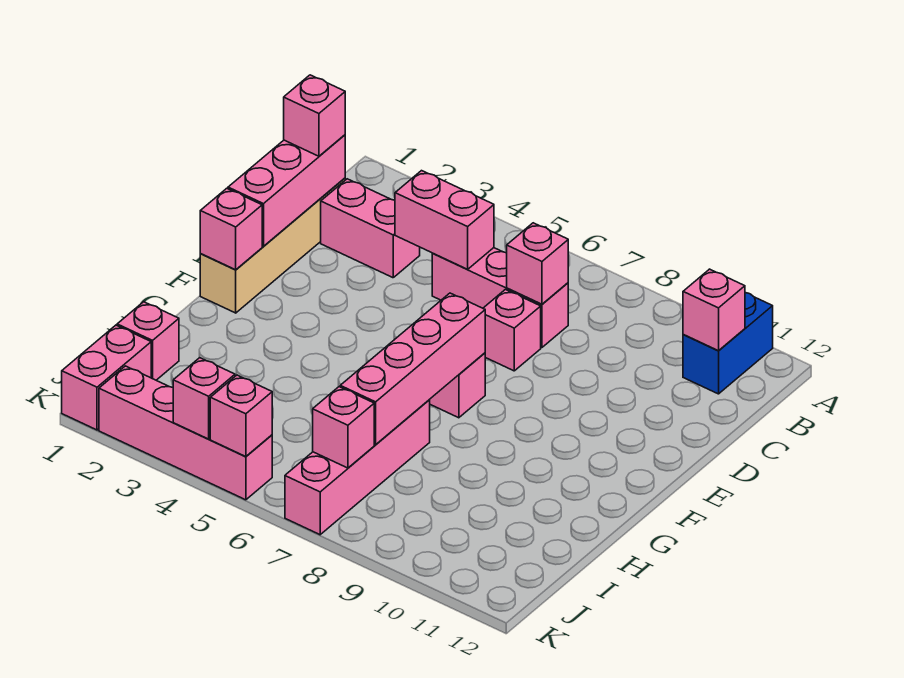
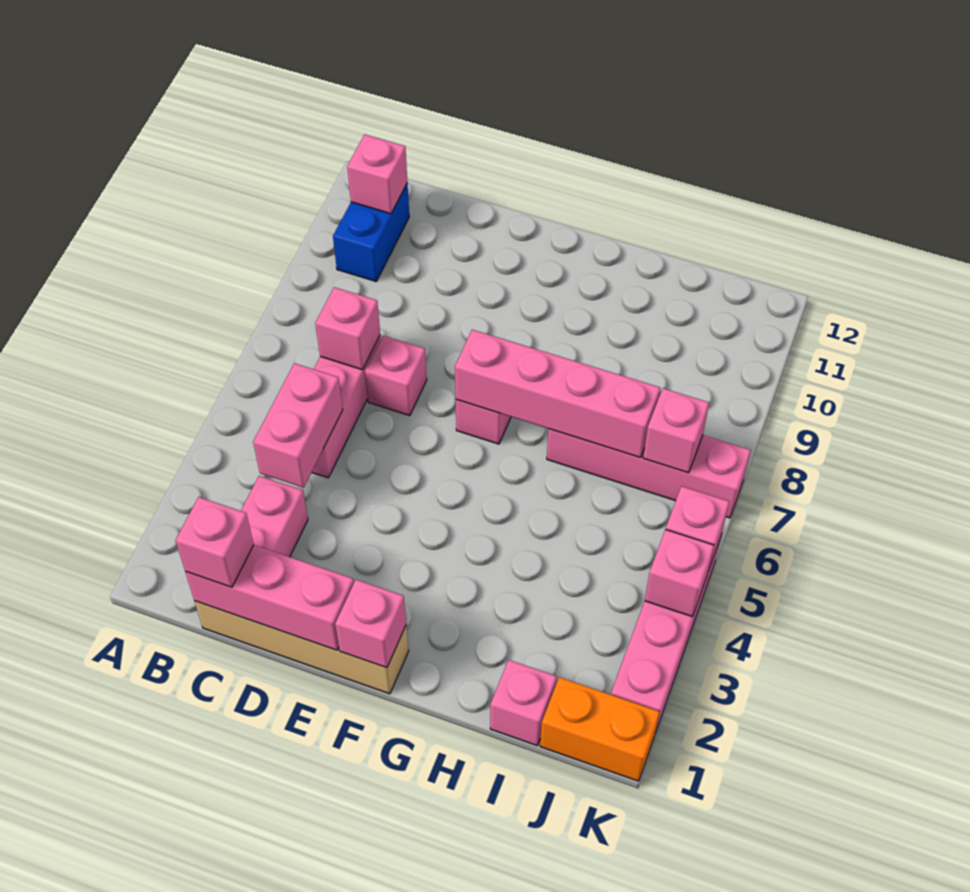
blue 1x2 brick [683,293,773,394] -> blue 1x2 brick turned to [333,183,409,281]
pink 1x2 brick [62,325,151,430] -> orange 1x2 brick [540,677,660,781]

